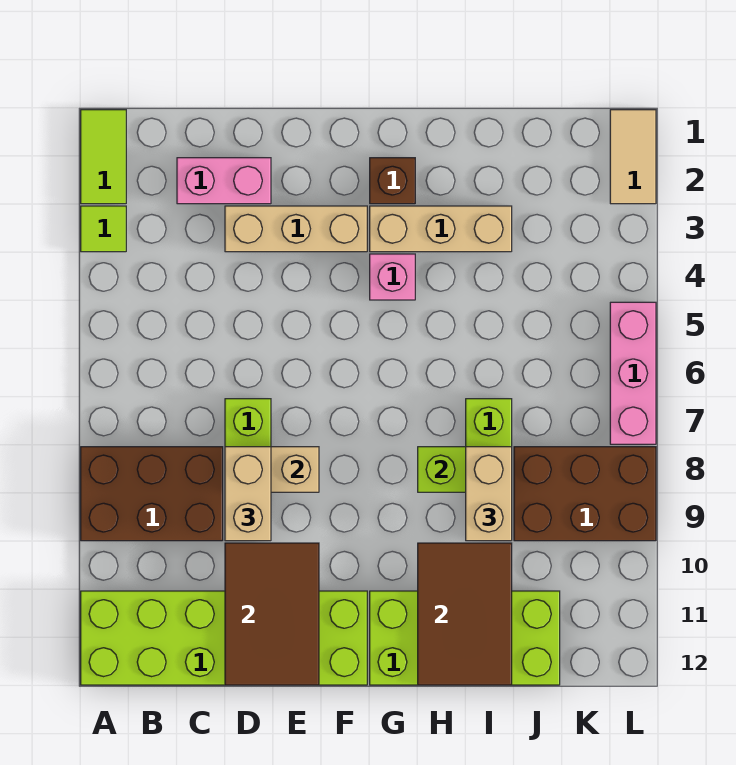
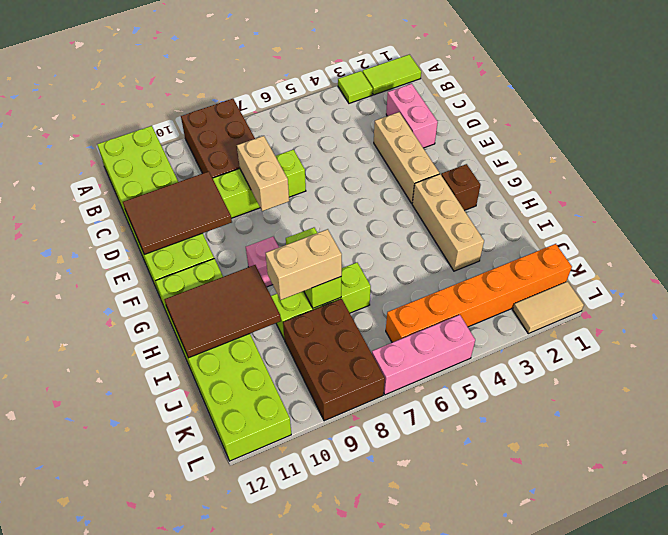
tan 1x2 brick [225,447,271,541] -> none
pink 1x1 brick [370,254,415,300] -> pink 1x1 brick moved to [246,237,279,287]
lime 2x4 brick [370,591,560,685] -> lime 2x6 brick [156,259,291,461]
none -> orange 1x6 brick [386,244,572,343]

